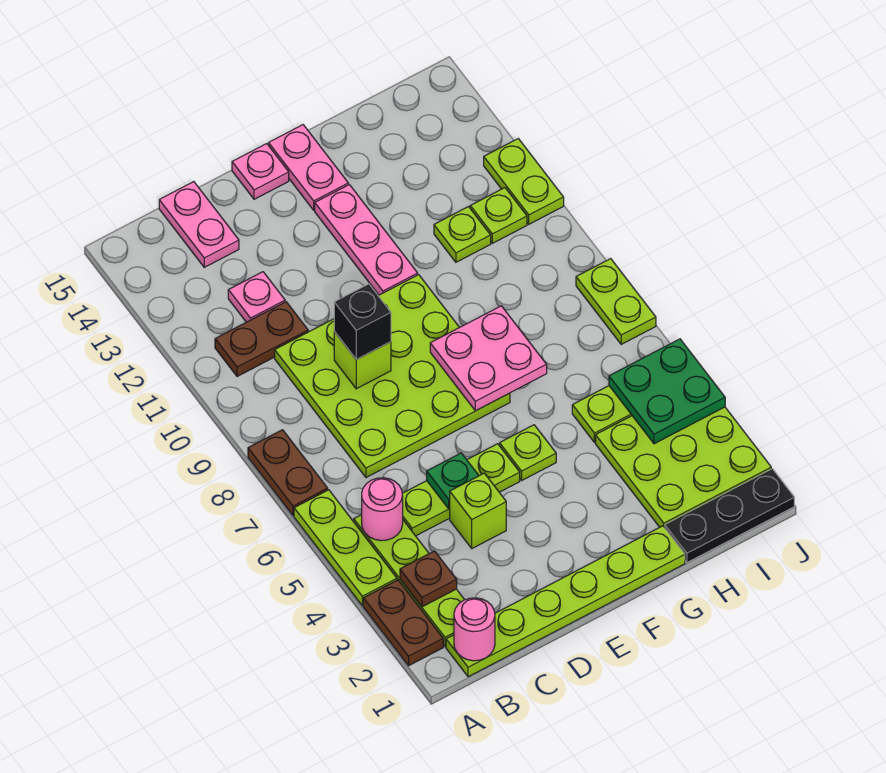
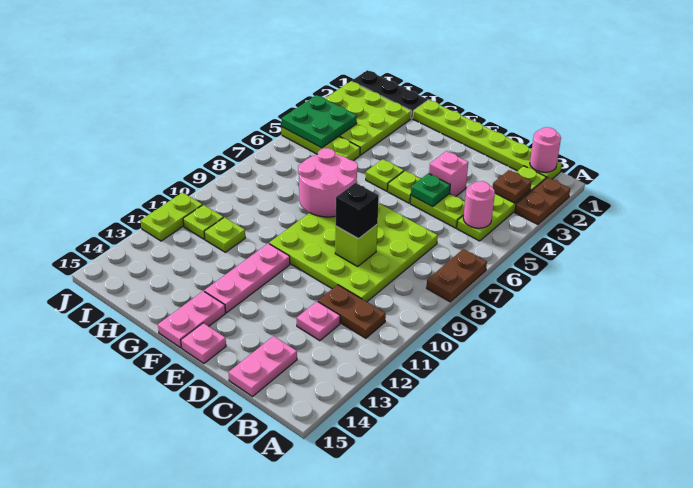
lime 1x3 plate [294,490,397,606] -> none
lime 1x1 brick [450,473,506,548] -> pink 1x1 brick [429,151,468,197]
pink 2x2 plate [430,306,547,411] -> pink 2x2 round brick [298,148,358,217]
lime 1x2 plate [576,259,656,344] -> none

